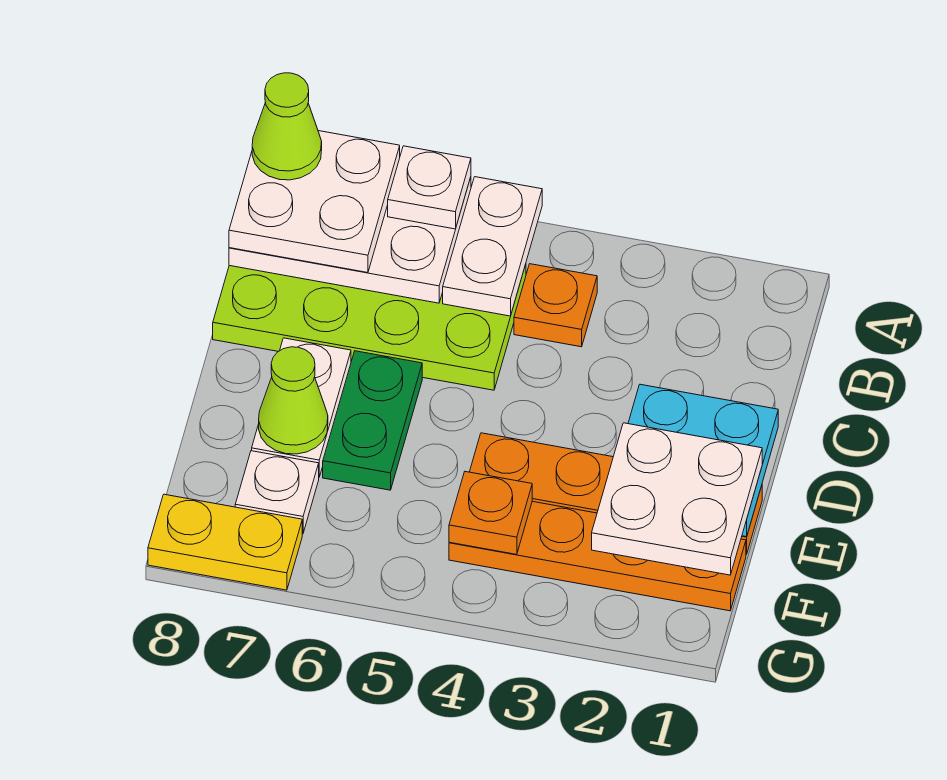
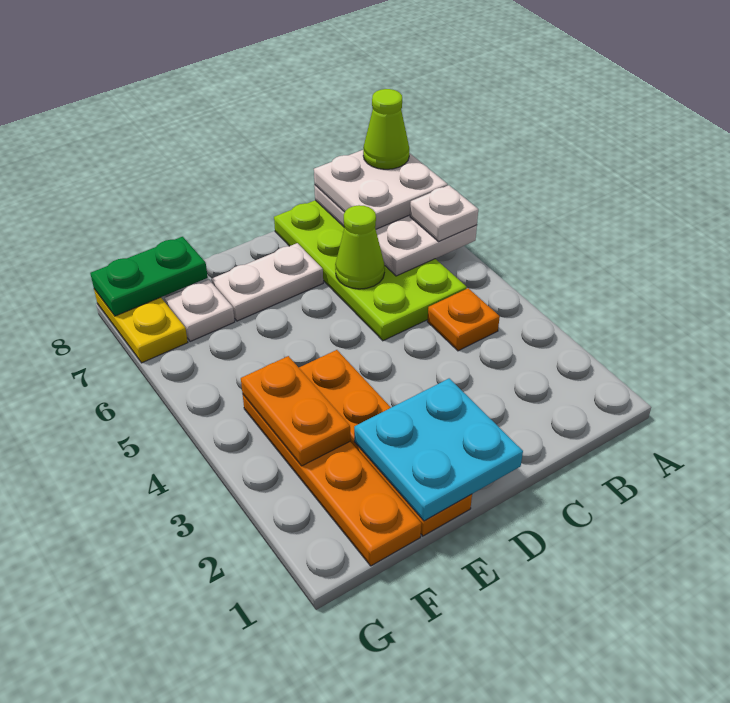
white 1x2 plate [443,177,542,316] -> none
green 1x2 plate [323,351,422,490] -> green 1x2 plate moved to [90,237,208,316]
white 2x2 plate [592,423,762,575] -> none
lime 1x1 cone [259,347,328,454] -> lime 1x1 cone moved to [335,205,385,289]
orange 1x1 plate [449,472,532,555] -> orange 1x2 plate [241,356,350,466]

